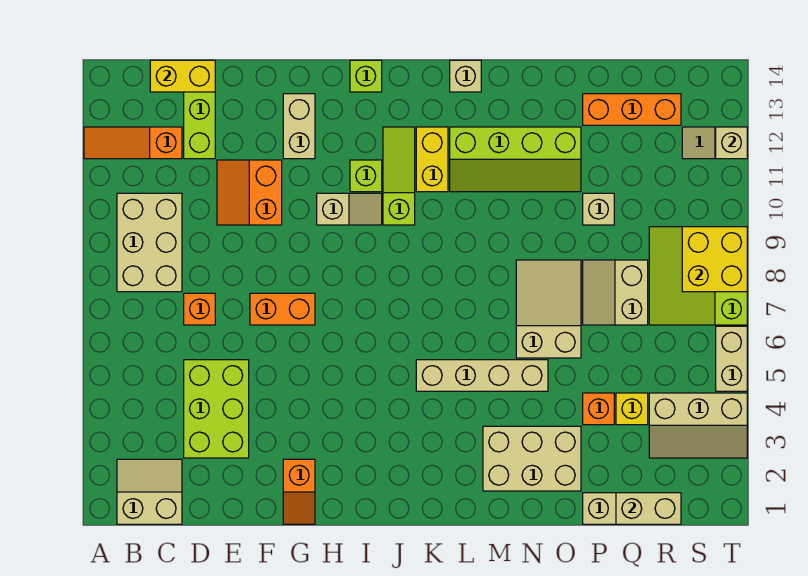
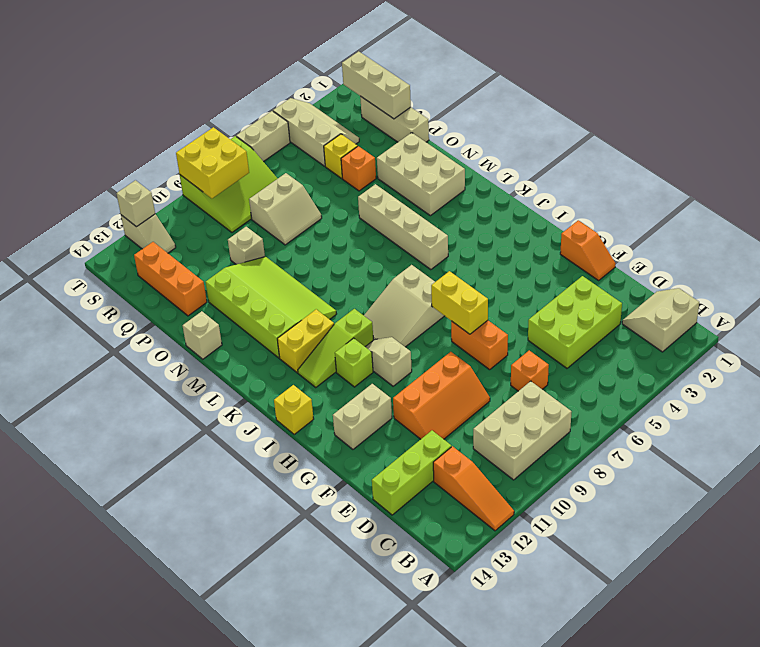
tan 2x2 slope [117,459,182,524] -> tan 2x2 slope turned to [622,288,699,352]
yellow 1x2 brick [150,60,215,92] -> yellow 1x2 brick moved to [431,271,488,334]
orange 2x2 slope [217,160,282,225] -> orange 2x3 slope [393,352,490,439]
orange 1x2 slope [283,459,315,524] -> orange 1x2 slope turned to [560,220,615,280]
lime 1x1 brick [350,60,382,92] -> yellow 1x1 brick [274,385,314,434]
lime 2x4 slope [450,127,581,192] -> lime 3x4 slope [206,257,336,358]
tan 1x1 brick [450,60,481,92] -> tan 1x1 brick moved to [183,311,222,359]
tan 2x3 slope [516,260,581,358] -> tan 2x3 slope moved to [364,265,444,347]
tan 1x2 brick [616,493,681,524] -> tan 1x3 brick [342,51,411,119]

